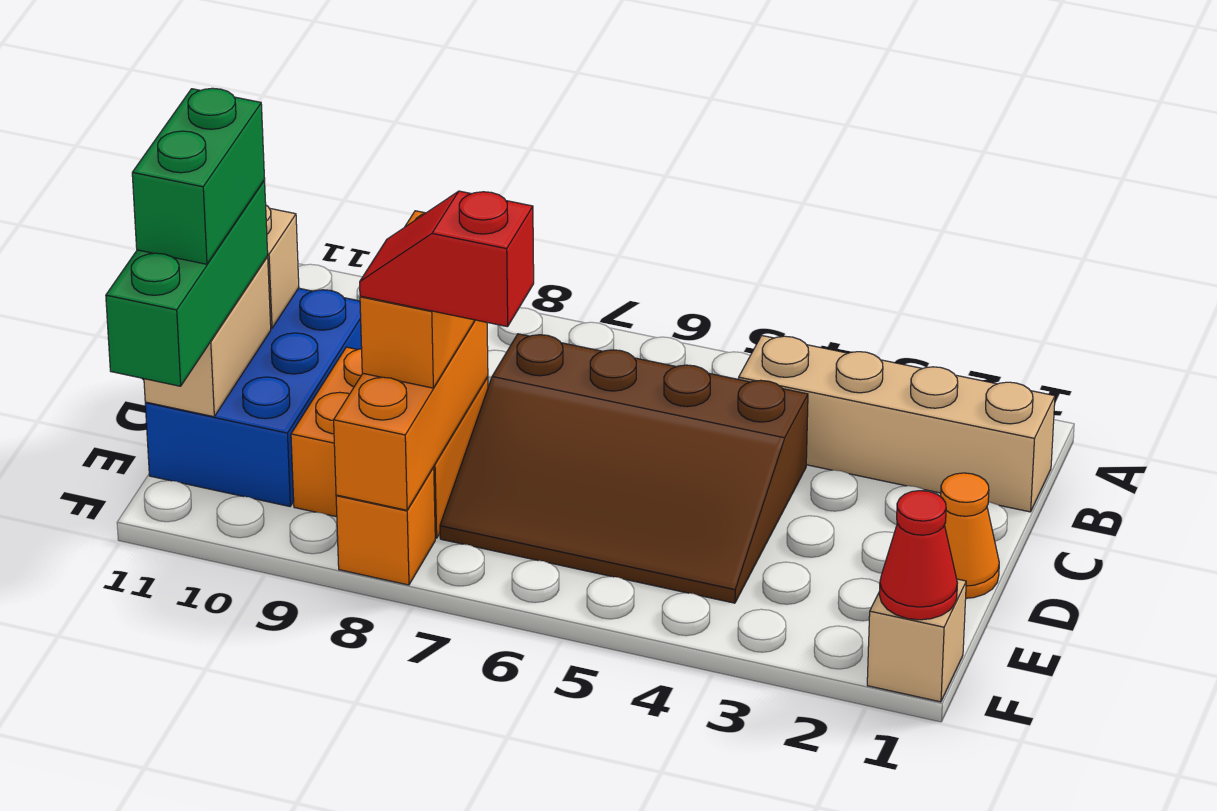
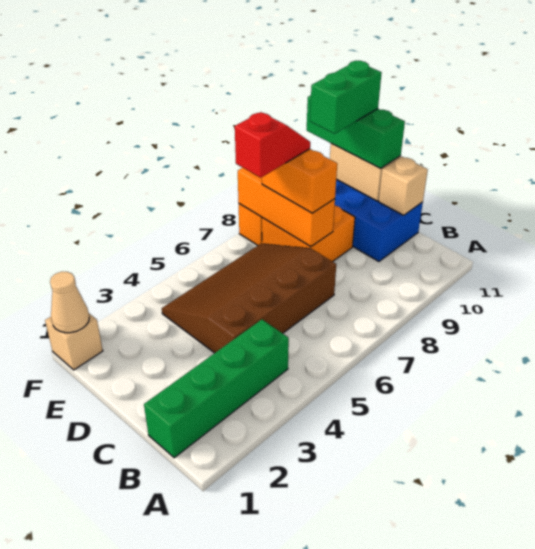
tan 1x4 brick [739,336,1055,512] -> green 1x4 brick [144,320,289,458]
orange 1x1 cone [941,473,999,598] -> none
green 1x2 brick [132,88,265,264] -> green 1x2 brick turned to [310,61,382,134]
red 1x1 cone [879,491,957,620] -> tan 1x1 cone [50,272,89,333]

